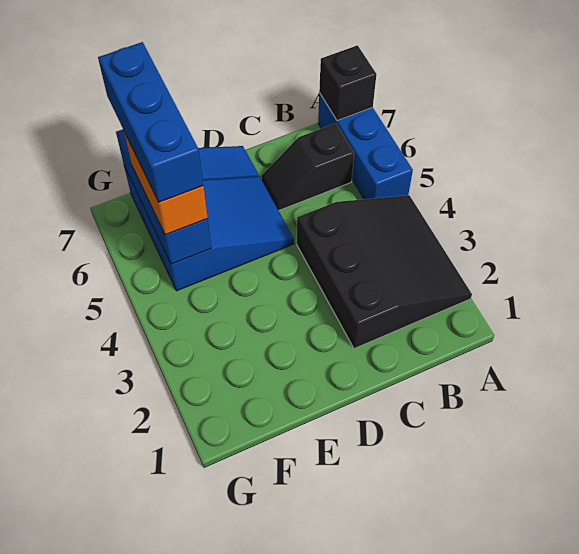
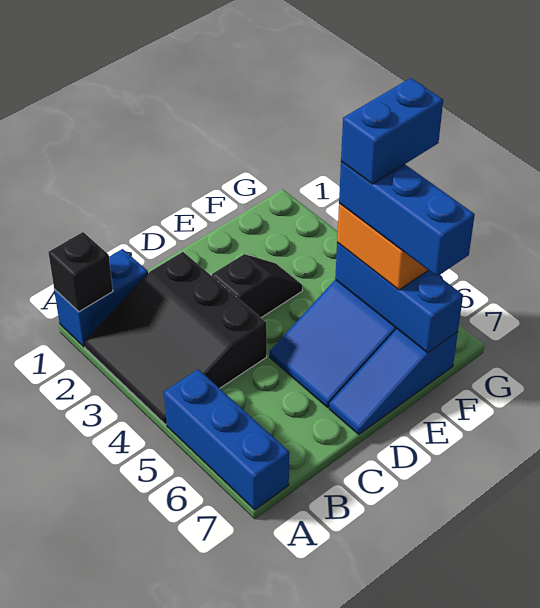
none -> blue 1x2 brick [54,249,148,347]
black 1x1 brick [319,45,377,120] -> black 1x1 brick moved to [48,232,113,312]
black 1x2 slope [261,123,354,211] -> black 1x2 slope moved to [212,254,302,318]
none -> blue 1x2 brick [341,78,443,184]

